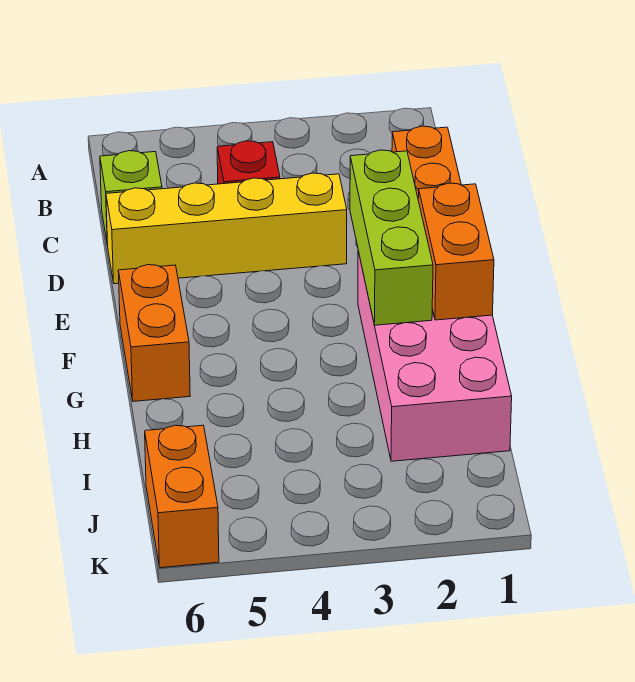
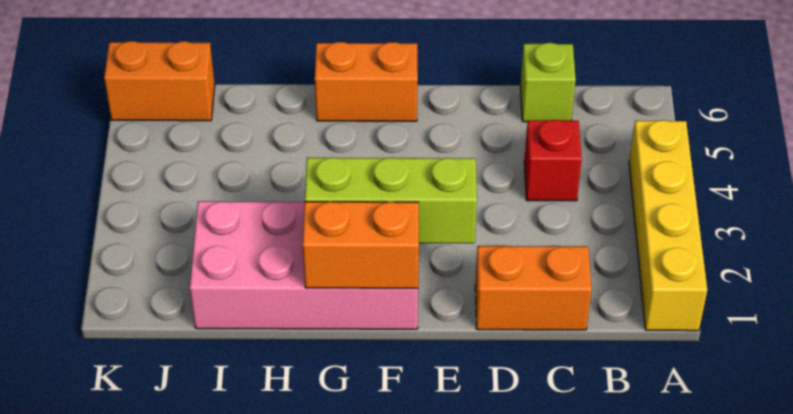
yellow 1x4 brick [106,173,347,284] -> yellow 1x4 brick moved to [629,120,707,331]

